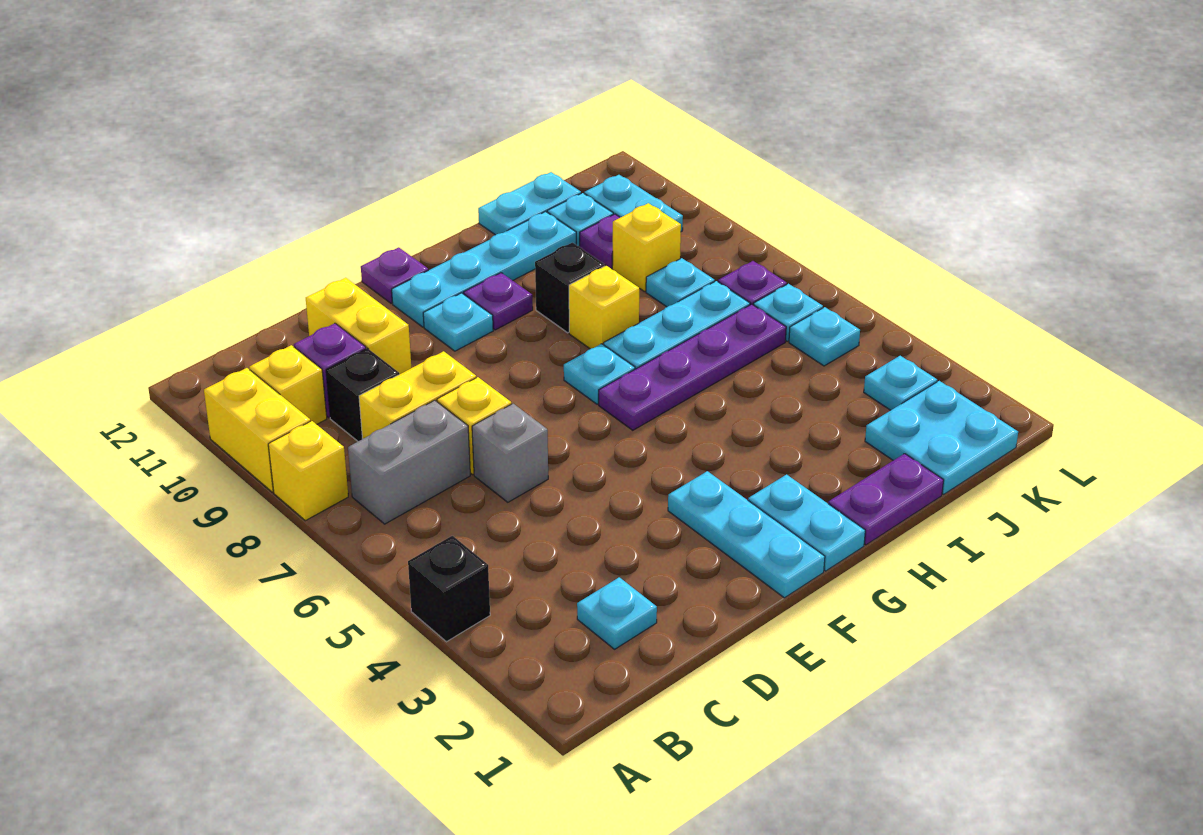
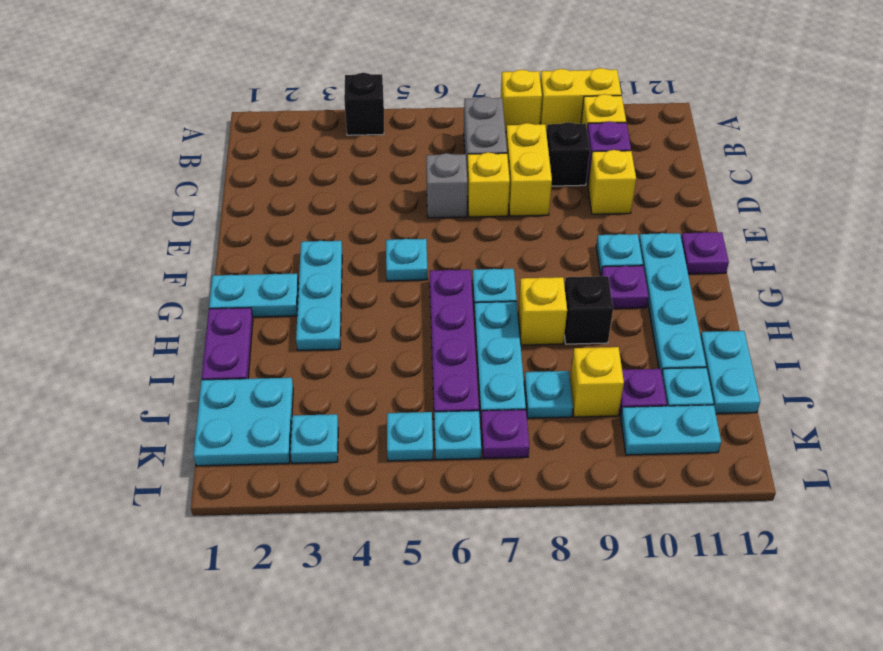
cyan 1x1 plate [577,577,657,649] -> cyan 1x1 plate moved to [386,239,428,281]
yellow 1x2 brick [306,278,411,374] -> yellow 1x1 brick [588,150,636,214]
cyan 1x3 plate [668,471,825,598] -> cyan 1x3 plate turned to [296,241,342,350]

